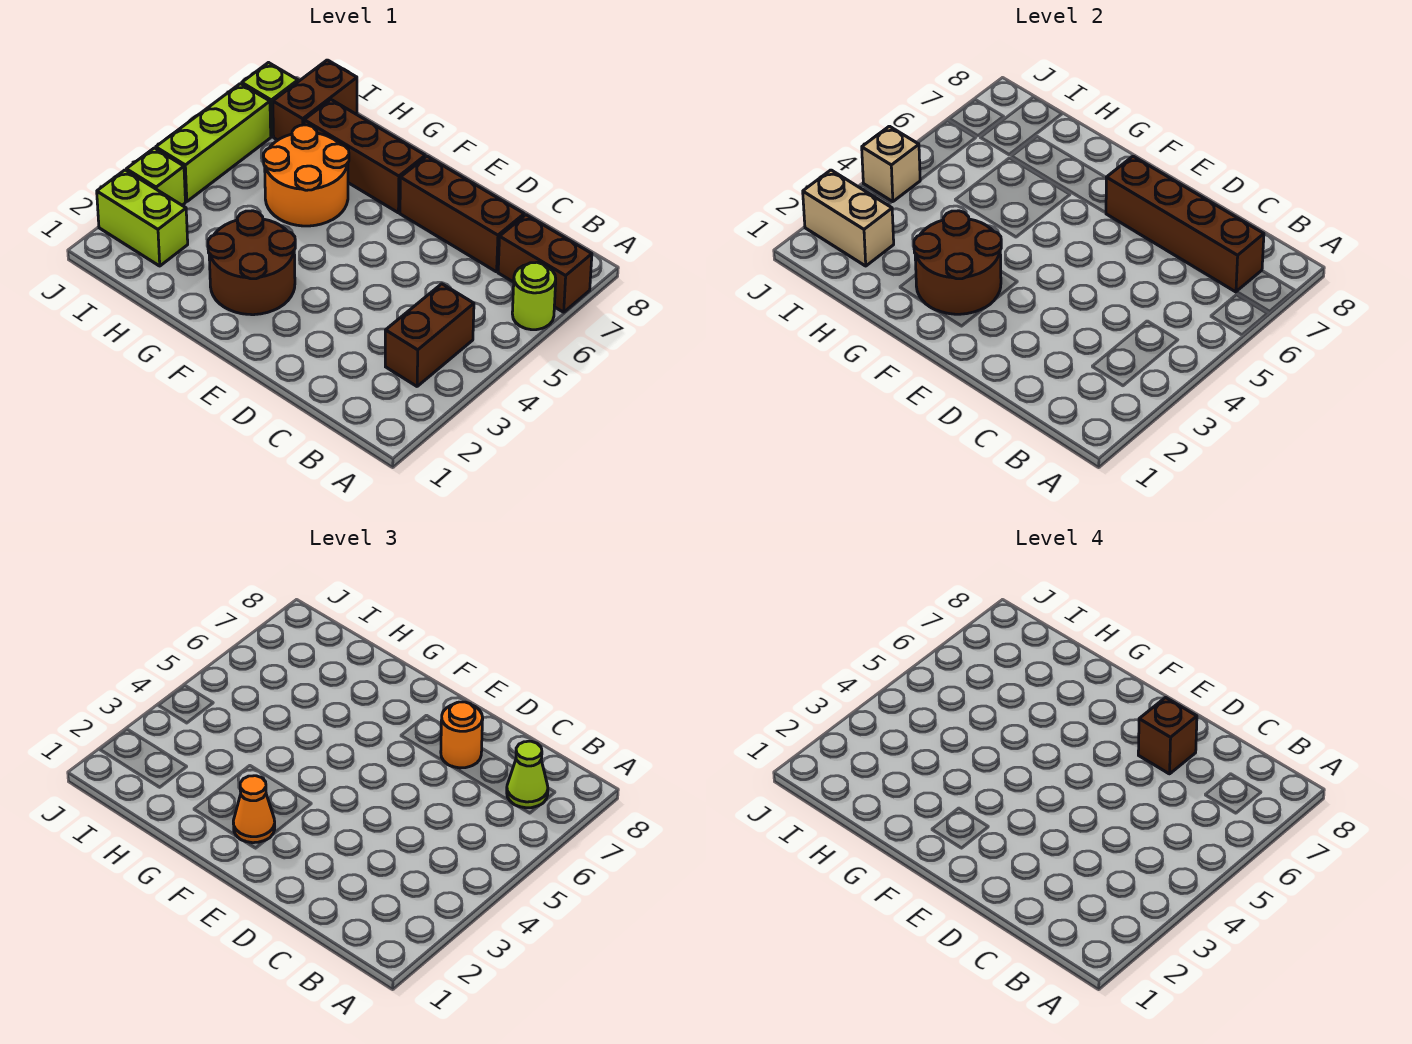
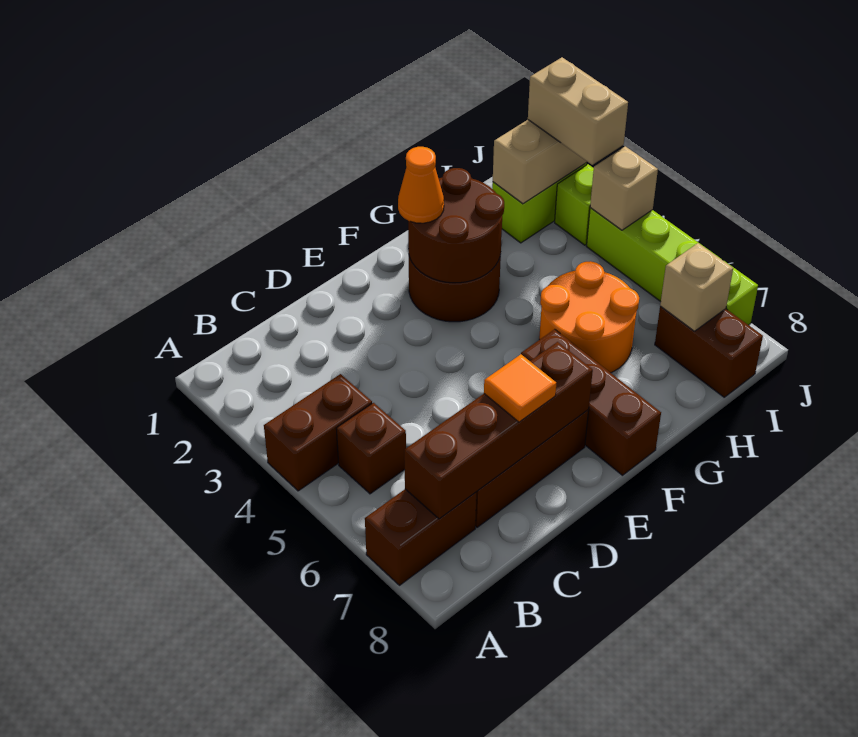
lime 1x1 round brick [512,262,556,330] -> none
brown 1x2 brick [385,284,474,386] -> brown 1x2 brick turned to [264,374,372,491]
lime 1x1 cone [507,741,548,808] -> none
orange 1x1 round brick [441,702,483,768] -> orange 1x1 tile [484,354,556,422]
brown 1x1 brick [1138,698,1197,774] -> brown 1x1 brick moved to [336,403,406,494]
brown 1x3 brick [304,100,425,213] -> brown 1x3 brick turned to [521,329,661,475]
none -> tan 1x1 brick [660,243,733,331]
none -> tan 1x2 brick [528,57,628,165]

